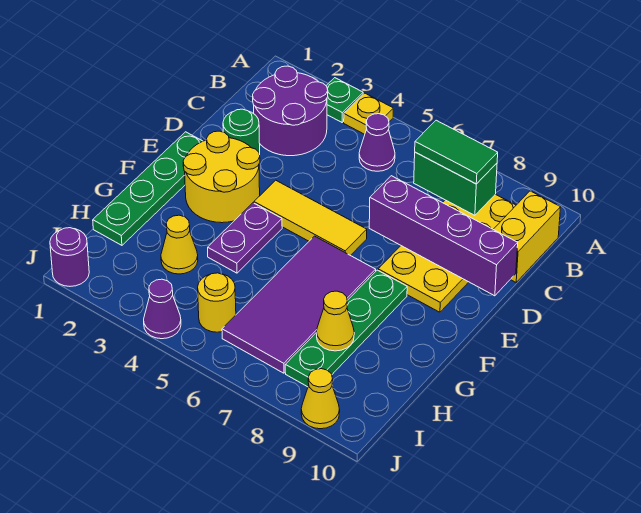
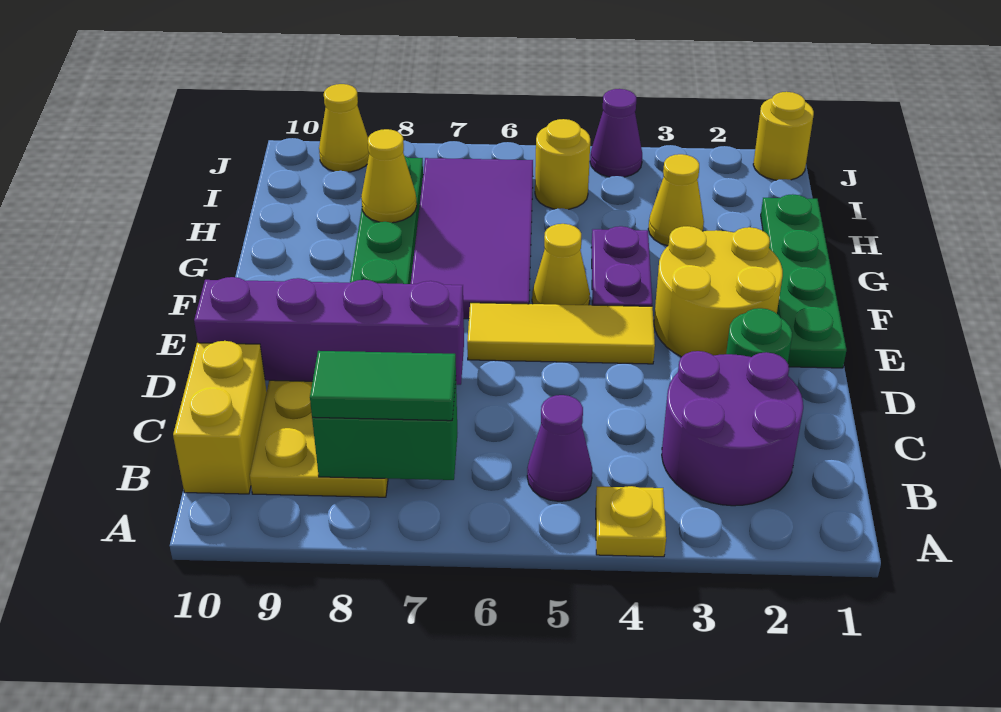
green 1x1 plate [326,78,363,122] -> none
none -> yellow 1x1 cone [532,224,590,305]
purple 1x1 round brick [50,228,89,286] -> yellow 1x1 round brick [753,92,814,180]

